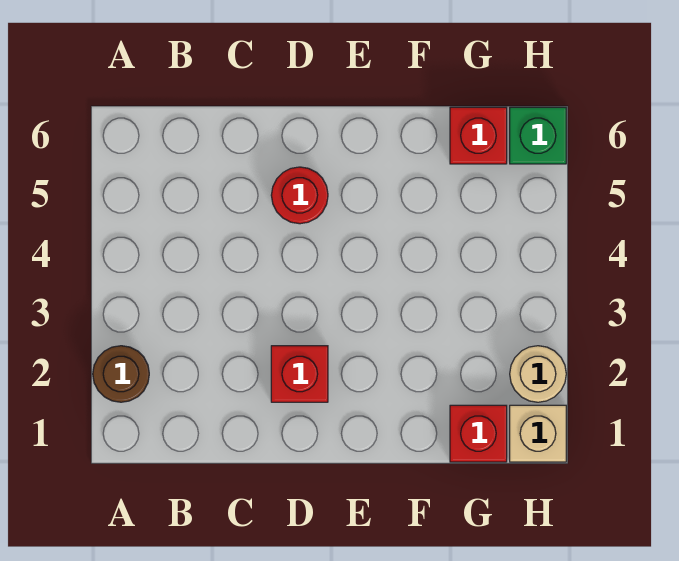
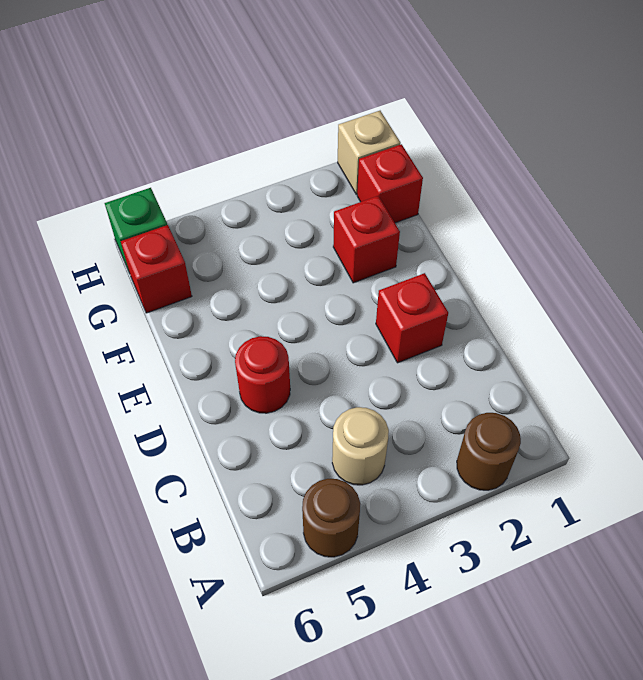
none -> brown 1x1 round brick [302,479,360,557]
none -> red 1x1 brick [333,196,400,283]
tan 1x1 round brick [510,346,566,402] -> tan 1x1 round brick moved to [332,407,389,485]

